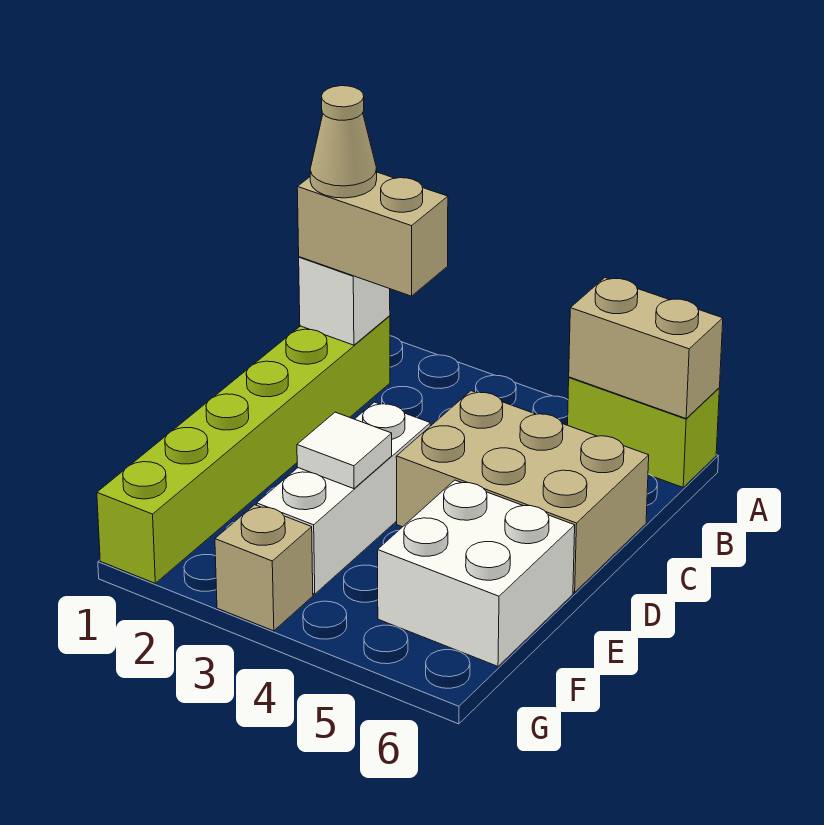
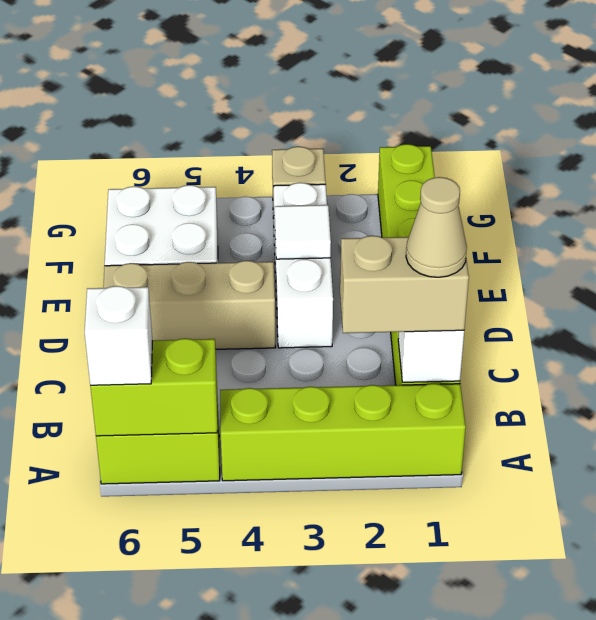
none -> lime 1x4 brick [220,384,466,481]
tan 1x2 brick [569,278,723,418] -> lime 1x2 brick [90,338,218,436]
none -> white 1x1 brick [85,286,152,385]
tan 2x3 brick [396,391,649,592] -> tan 1x3 brick [103,261,276,349]

